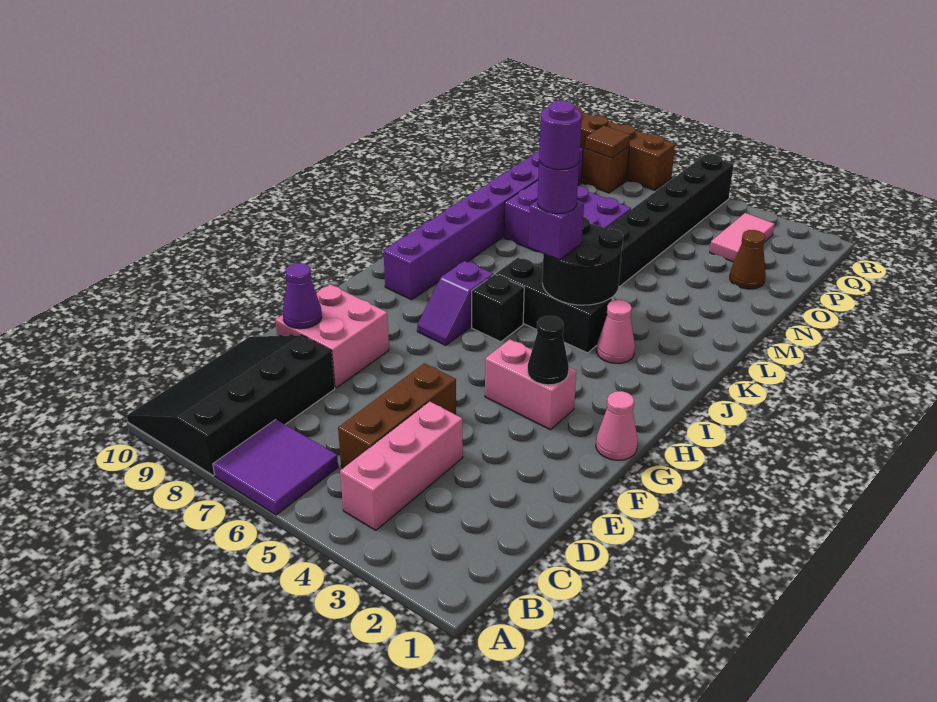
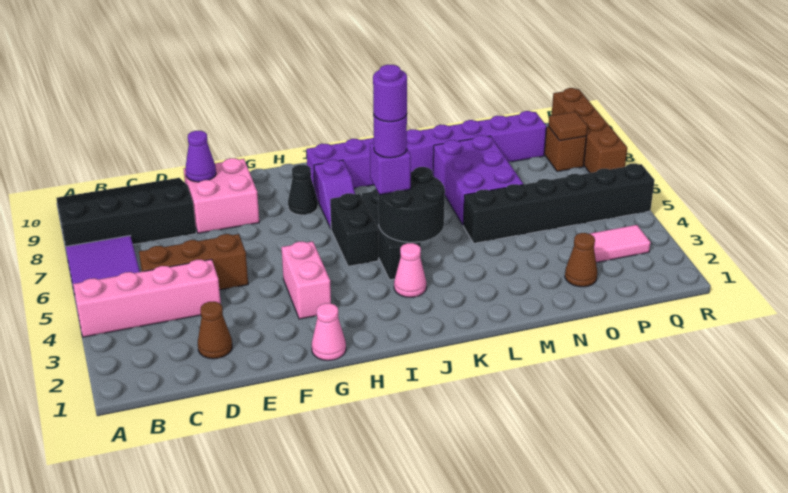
pink 1x3 brick [340,401,463,530] -> pink 1x4 brick [73,259,221,337]
none -> brown 1x1 cone [198,301,232,359]
black 1x1 cone [527,316,569,385] -> black 1x1 cone moved to [288,165,318,215]
purple 1x2 slope [417,261,493,346] -> purple 1x2 slope turned to [314,160,355,228]
black 1x1 brick [472,274,524,342] -> black 1x2 brick [330,193,378,266]

